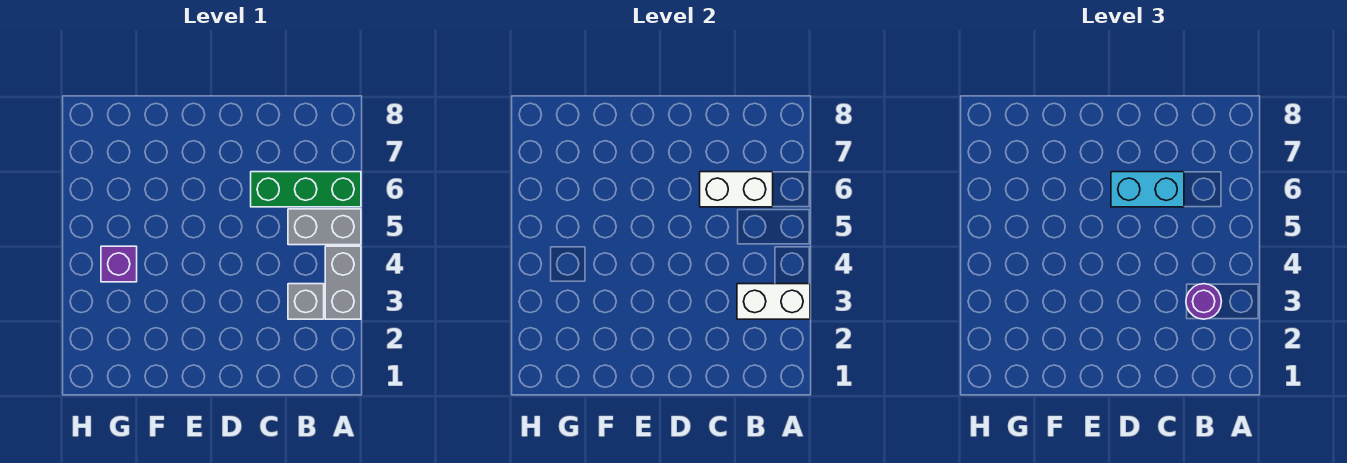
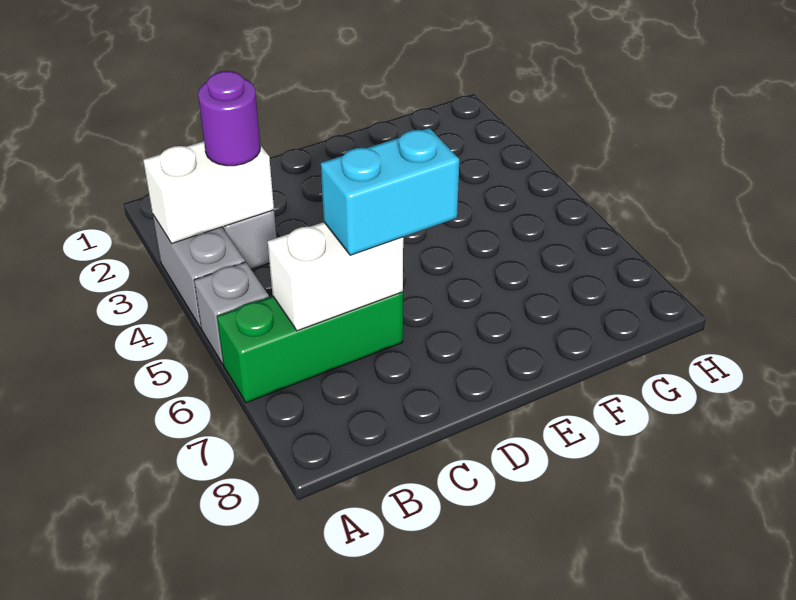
grey 1x2 brick [288,209,361,245] -> grey 1x1 brick [194,262,269,364]
purple 1x1 brick [101,246,137,282] -> none

